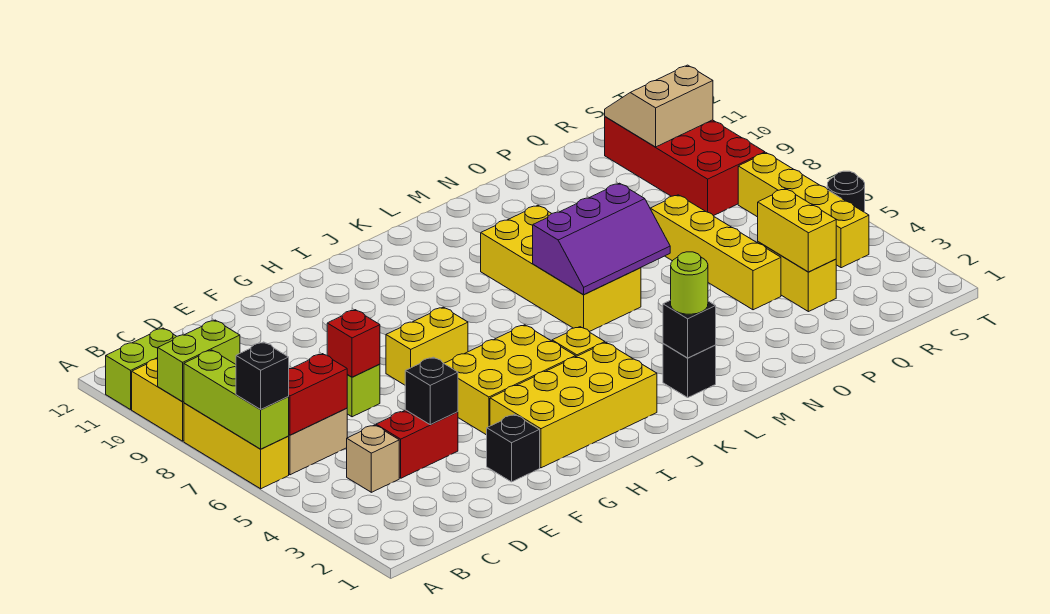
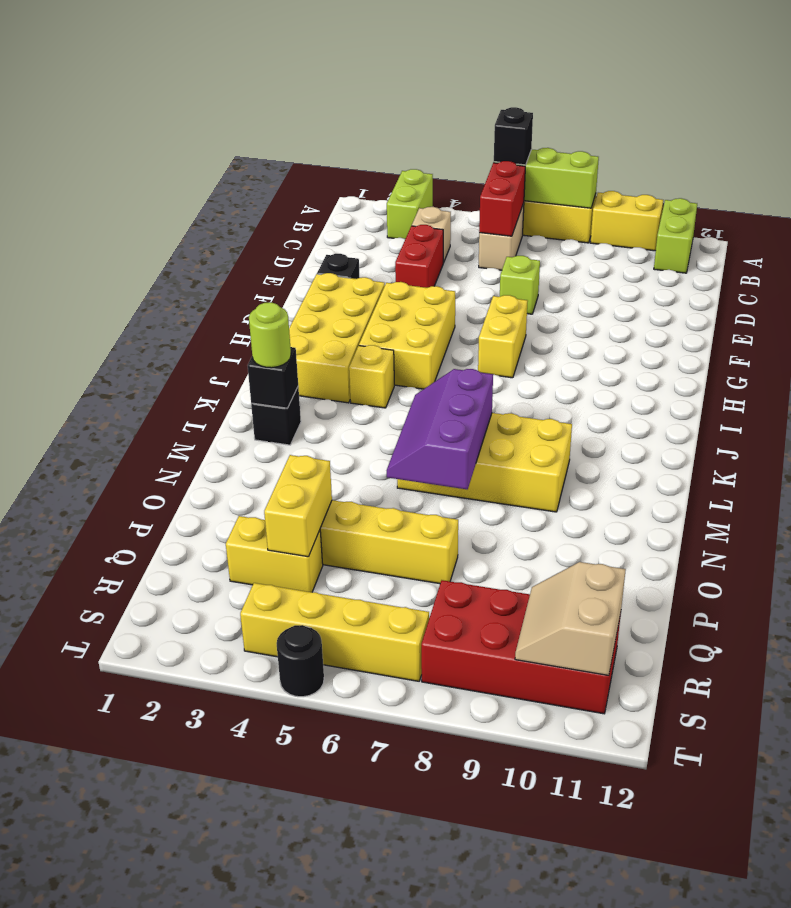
lime 1x2 brick [158,320,240,402] -> lime 1x2 brick moved to [387,169,433,239]
black 1x1 brick [405,357,458,425] -> none
red 1x1 brick [327,310,380,377] -> none
yellow 1x2 brick [758,189,836,272] -> yellow 1x2 brick turned to [264,455,332,557]
tan 2x2 slope [605,65,713,147] -> tan 2x2 slope turned to [515,562,626,675]

